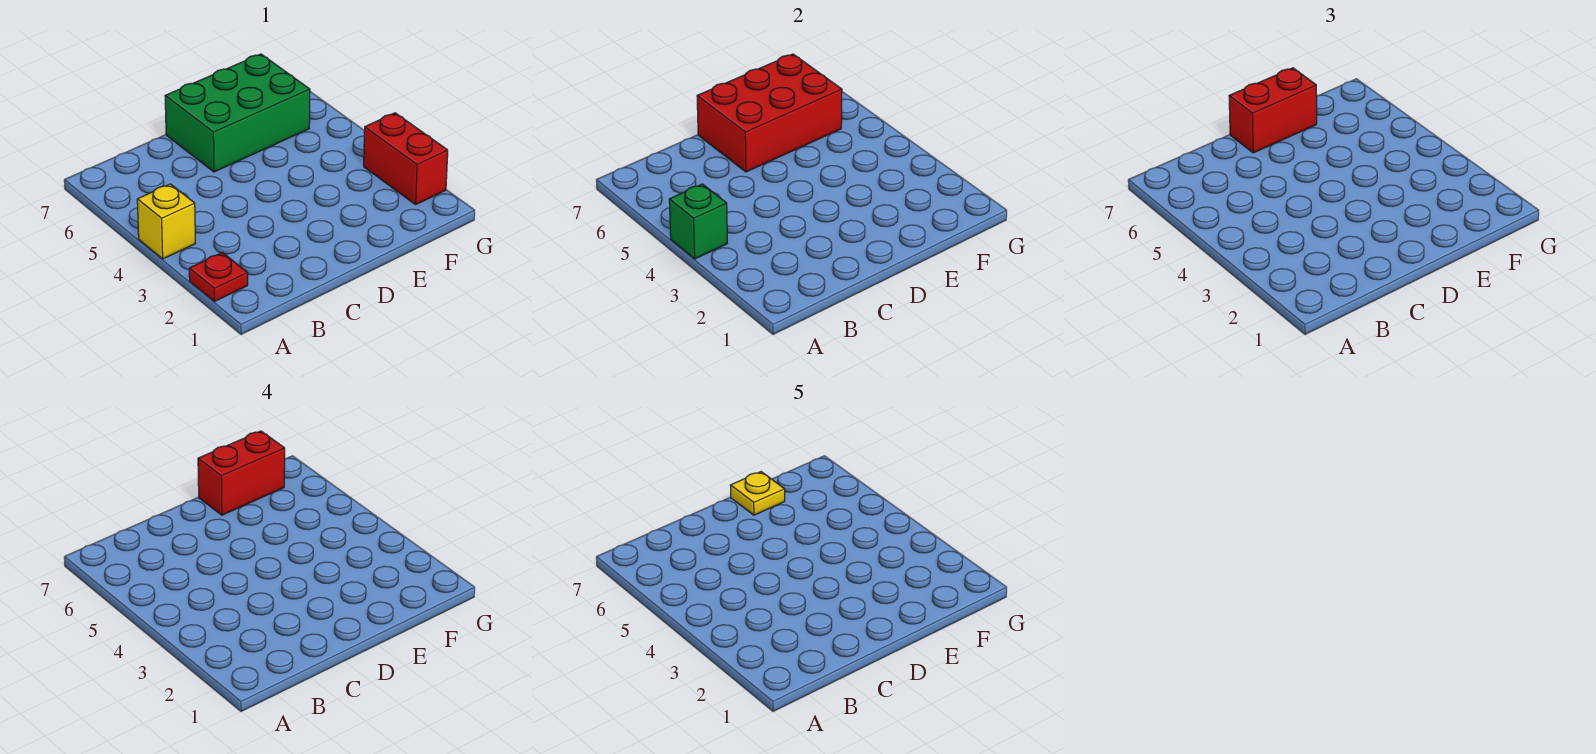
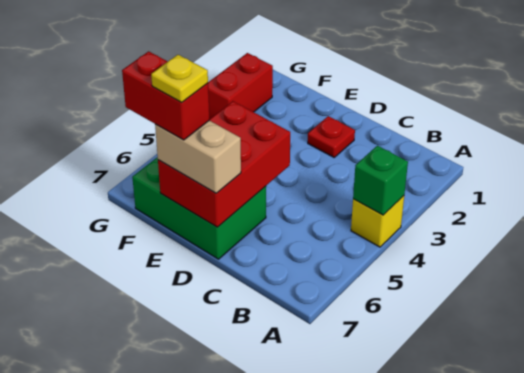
red 1x1 plate [189,252,248,302] -> red 1x1 plate moved to [308,116,355,157]
red 2x3 brick [697,54,842,172] -> red 2x3 brick turned to [158,101,290,227]
red 1x2 brick [1229,68,1317,153] -> tan 1x2 brick [155,121,241,193]

